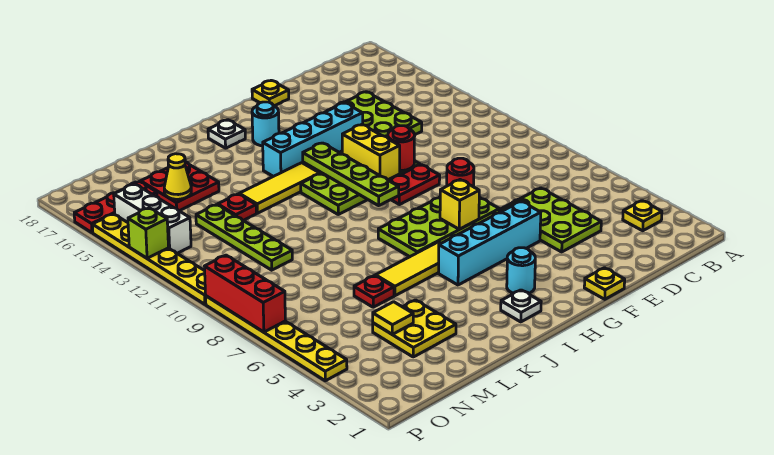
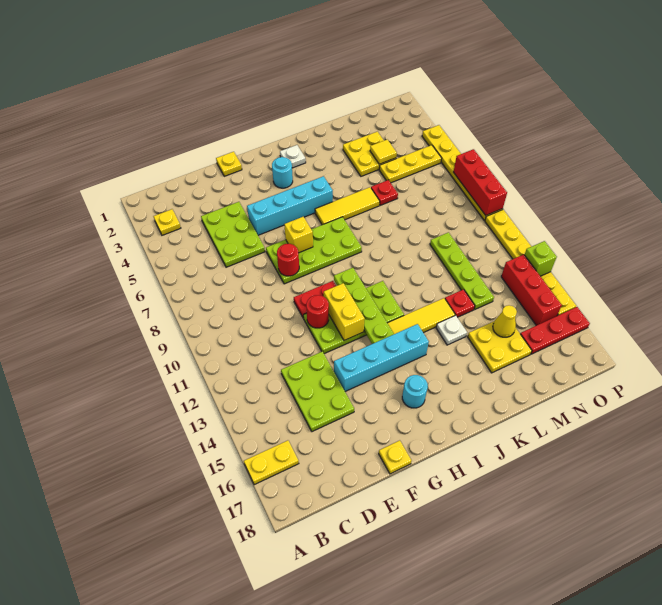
none -> yellow 1x2 plate [244,440,299,485]
white 1x1 plate [208,120,245,148] -> white 1x1 plate moved to [436,315,467,345]
red 2x2 plate [141,162,219,211] -> yellow 2x2 plate [468,322,532,373]
none -> yellow 1x3 plate [379,145,442,183]
white 1x3 brick [114,184,191,253] -> red 1x3 brick [501,255,562,325]

